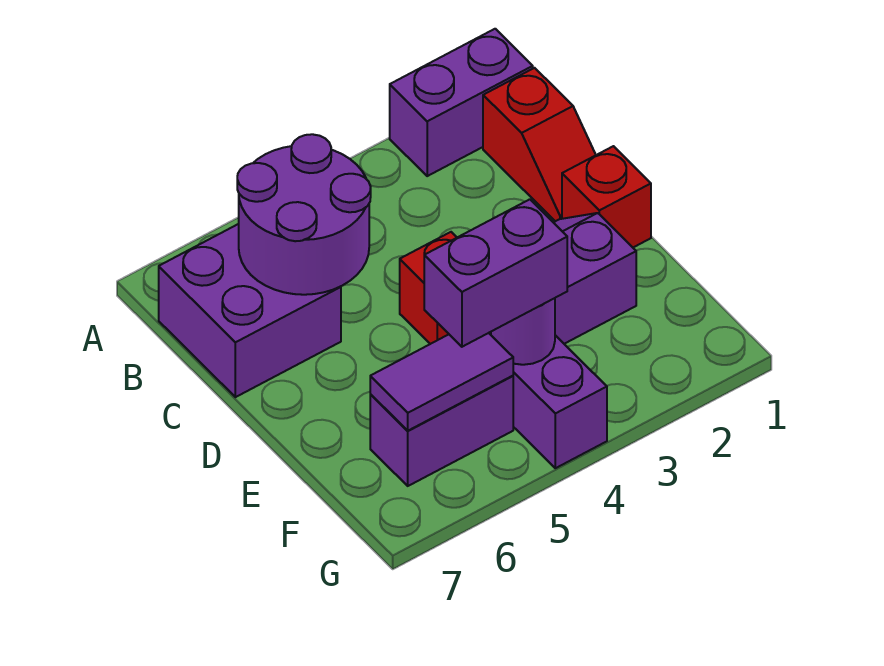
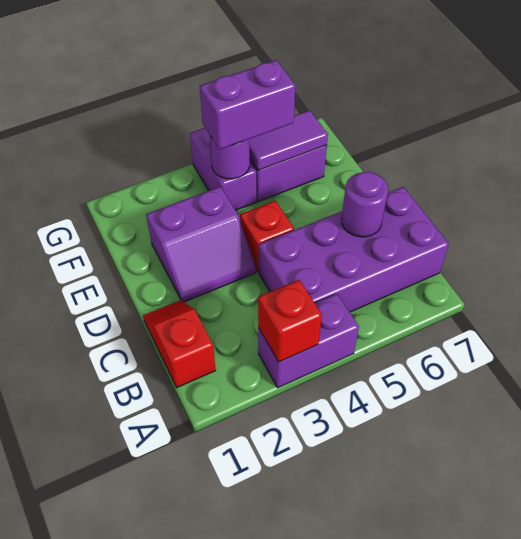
purple 1x2 brick [390,29,533,176] -> purple 1x2 brick moved to [258,294,359,388]
purple 2x2 round brick [237,134,371,295] -> purple 1x1 round brick [341,172,388,237]
purple 2x2 brick [159,224,341,397] -> purple 2x4 brick [259,187,449,312]
red 1x1 brick [562,146,651,247] -> red 1x1 brick moved to [258,280,322,362]

